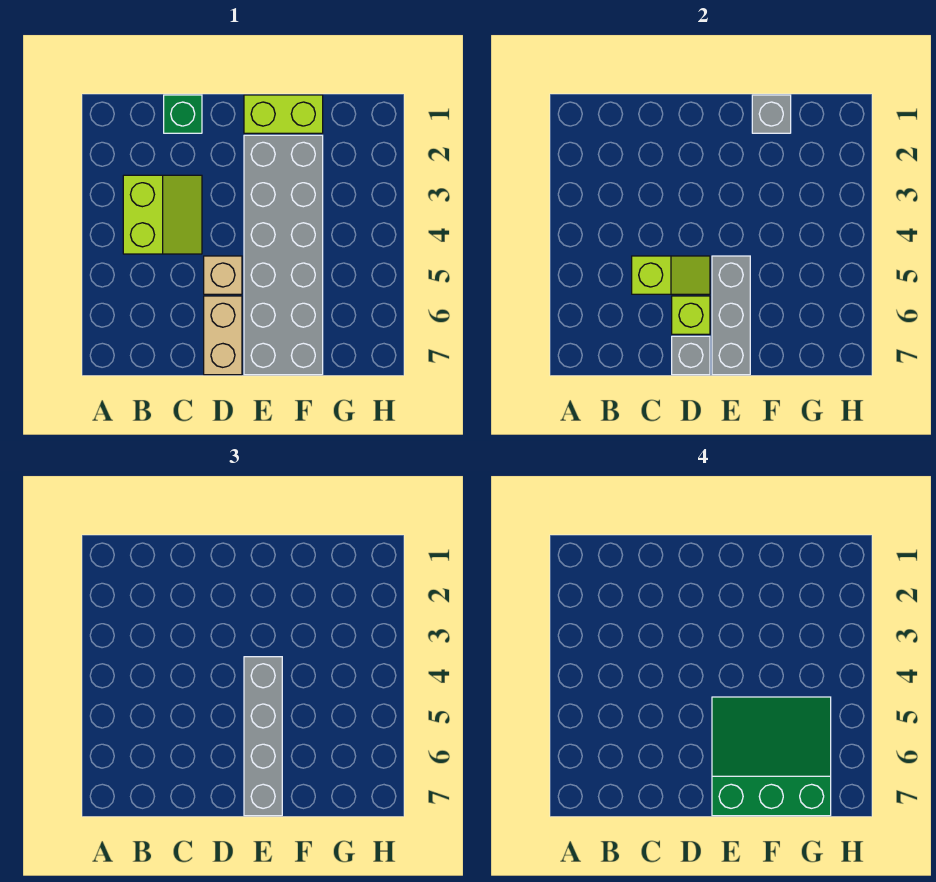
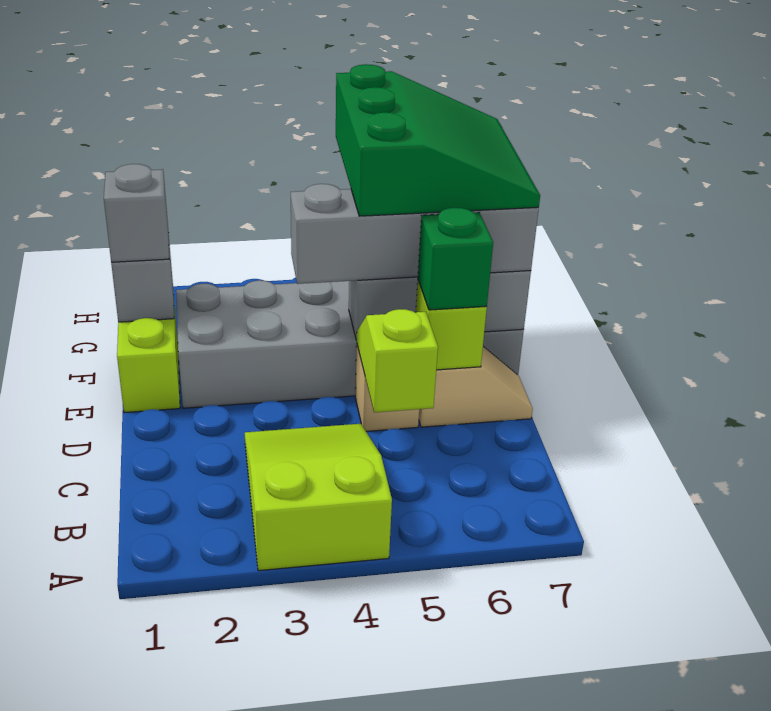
lime 2x2 slope [123,175,202,254] -> lime 2x3 slope [245,424,392,571]
green 1x1 brick [164,95,202,133] -> green 1x1 brick moved to [418,207,493,310]
tan 1x2 brick [204,296,242,375] -> tan 1x2 slope [419,347,533,427]
grey 1x1 brick [672,336,710,375] -> grey 1x1 brick moved to [104,164,169,262]
green 3x3 slope [712,697,831,816] -> green 3x3 slope turned to [336,64,540,216]

